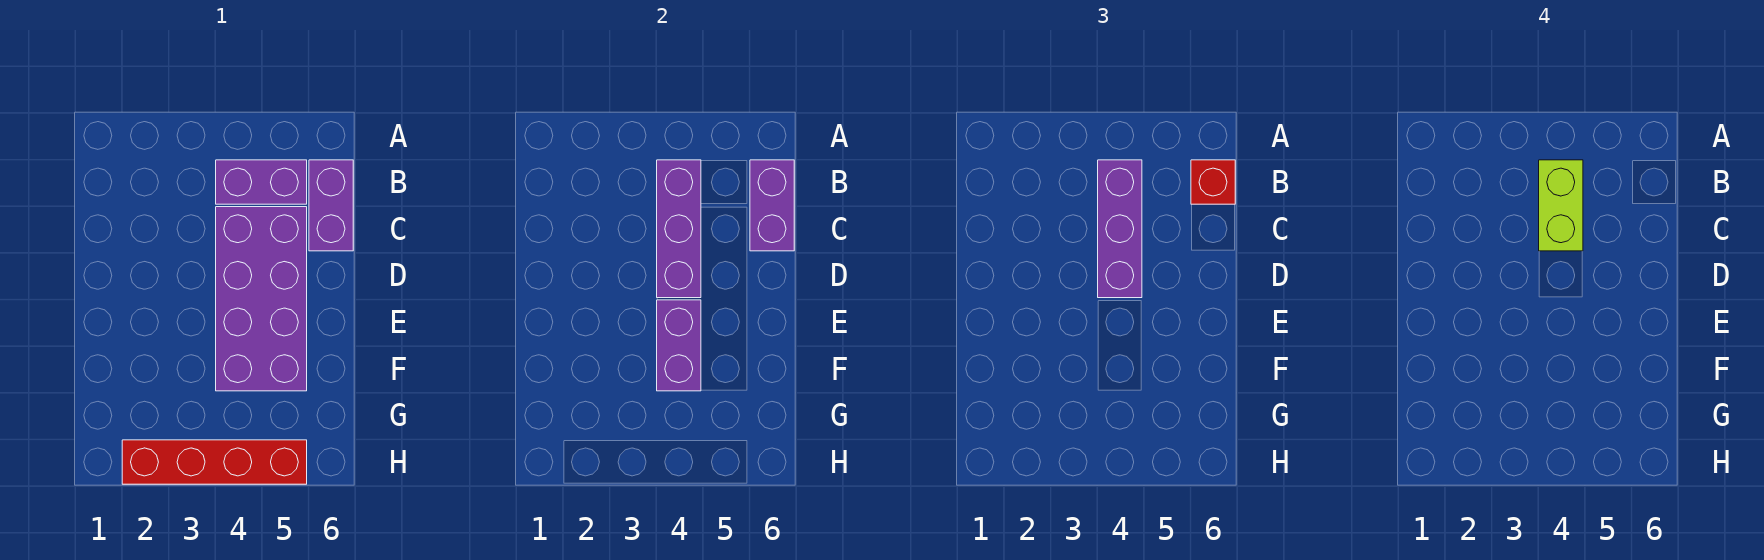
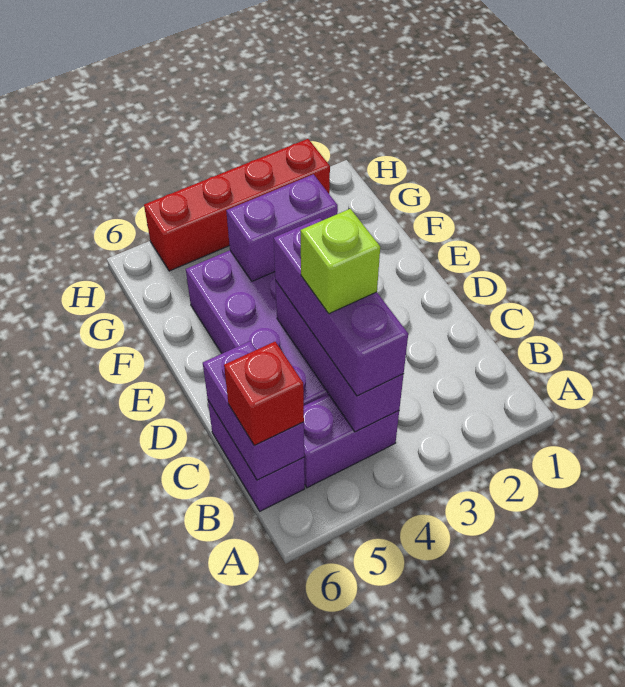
lime 1x2 brick [1539,160,1583,251] -> lime 1x1 brick [300,209,380,314]
purple 1x2 brick [657,300,701,391] -> purple 1x2 brick turned to [226,174,338,281]

